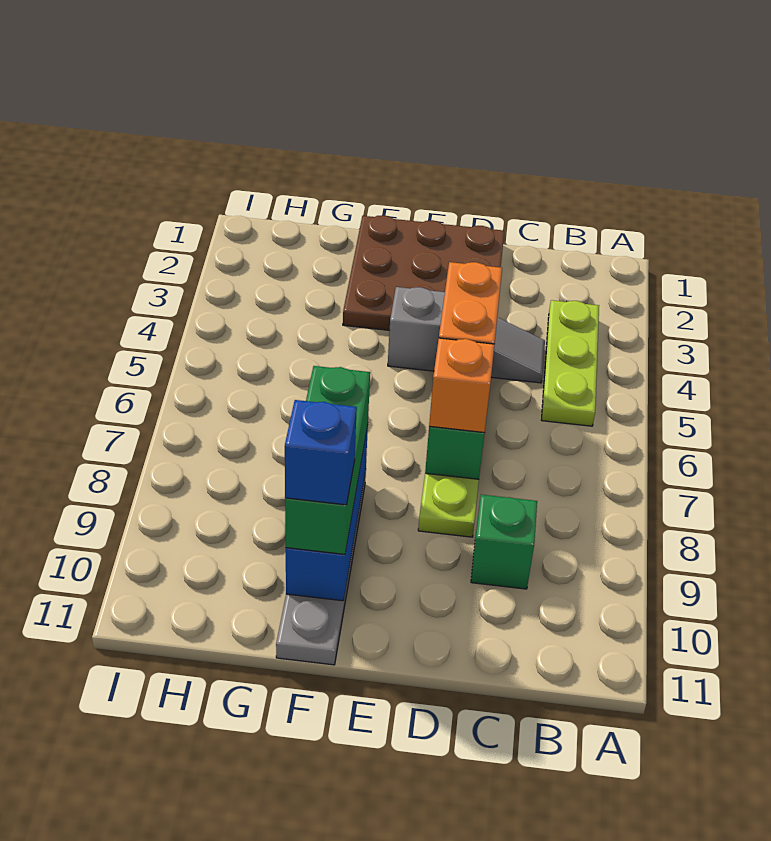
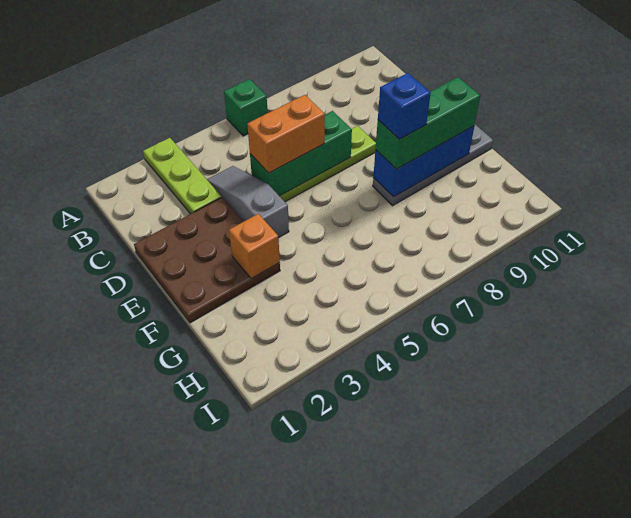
lime 1x3 plate [542,300,599,426] -> lime 1x3 plate turned to [143,138,222,214]
green 1x1 brick [471,495,537,589] -> green 1x1 brick moved to [224,79,268,136]
orange 1x1 brick [429,338,494,433] -> orange 1x1 brick moved to [229,214,280,279]
blue 1x1 brick [285,400,357,505] -> blue 1x1 brick moved to [378,73,431,139]

